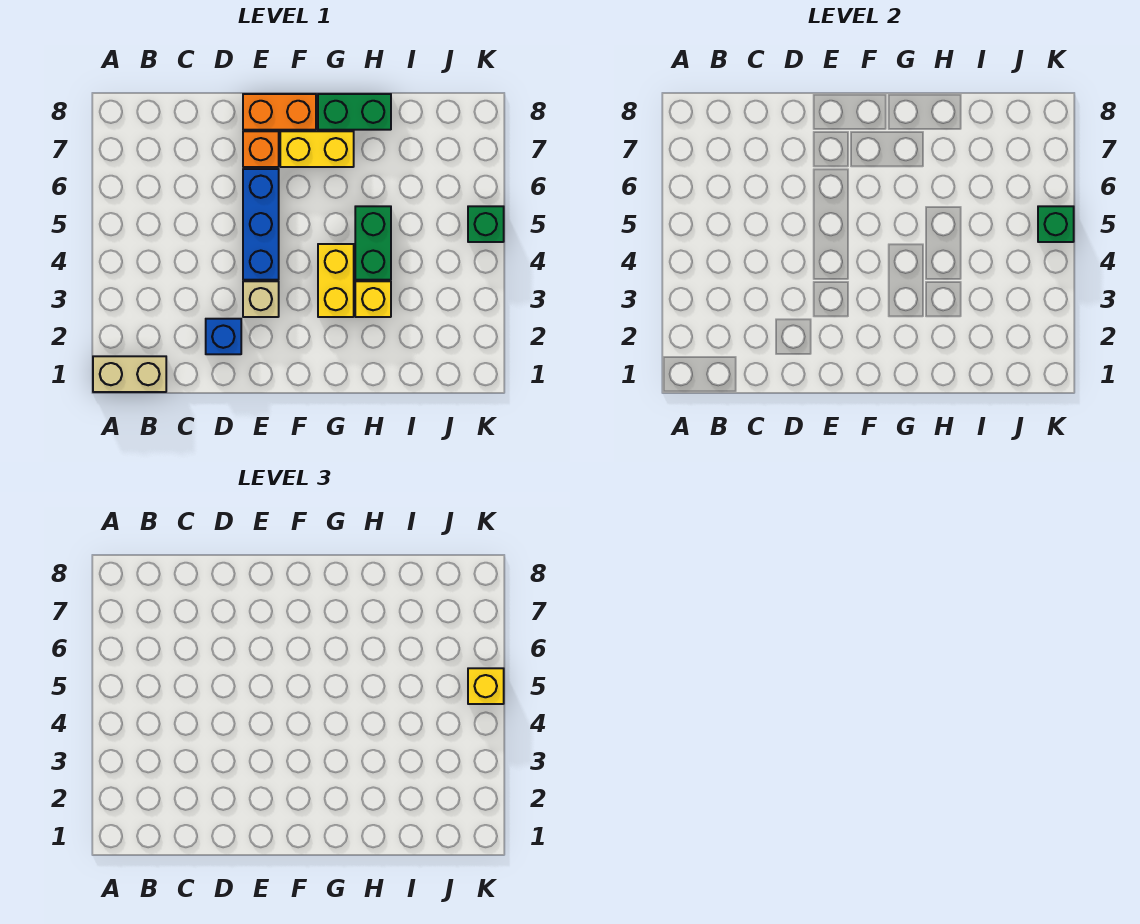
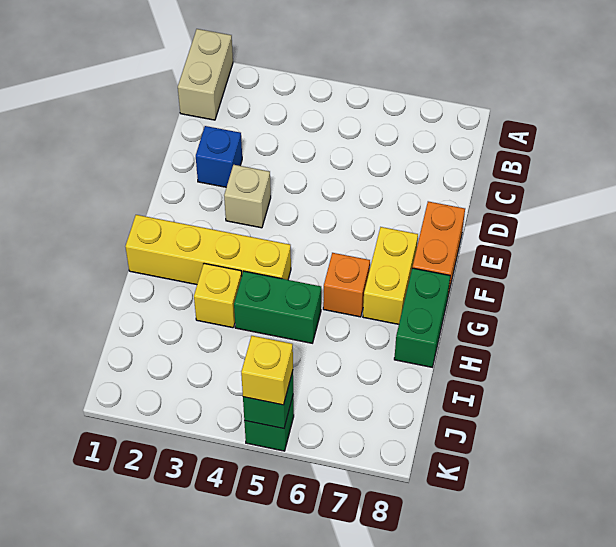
blue 1x3 brick [243,169,279,280] -> none
orange 1x1 brick [243,131,279,167] -> orange 1x1 brick moved to [323,253,370,317]
yellow 1x2 brick [318,244,354,317] -> yellow 1x4 brick [125,215,291,285]

